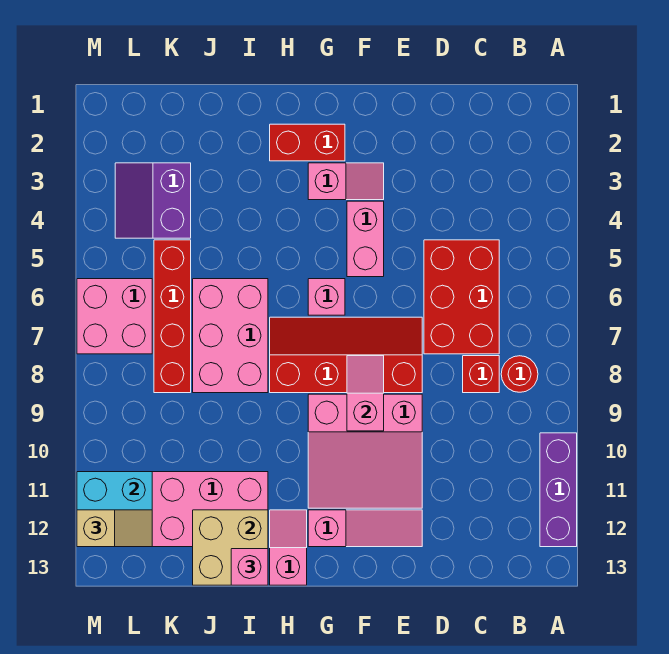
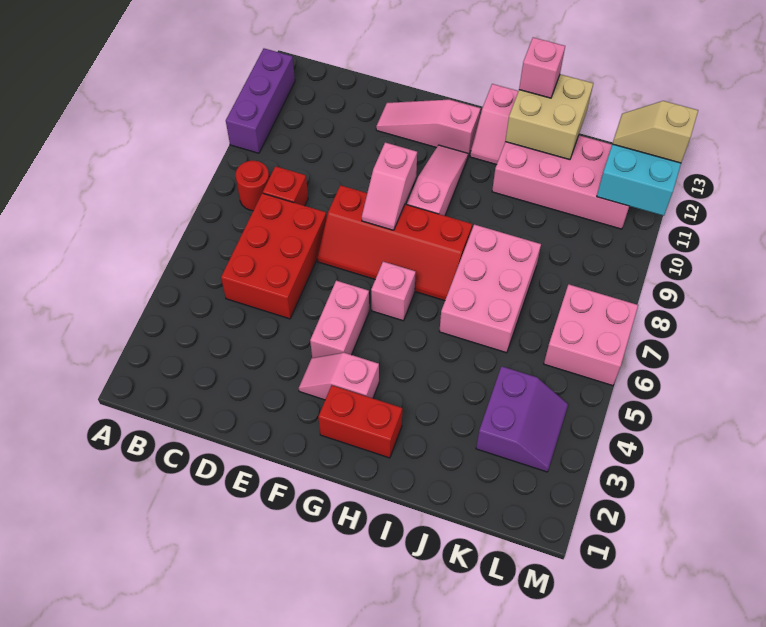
pink 3x3 slope [308,394,422,508] -> pink 1x3 slope [407,145,468,216]
red 1x4 brick [154,240,191,393] -> none

